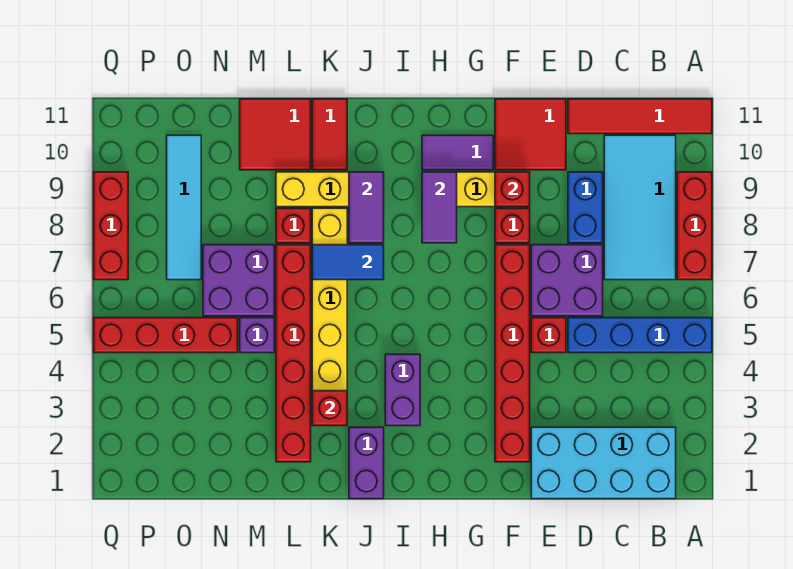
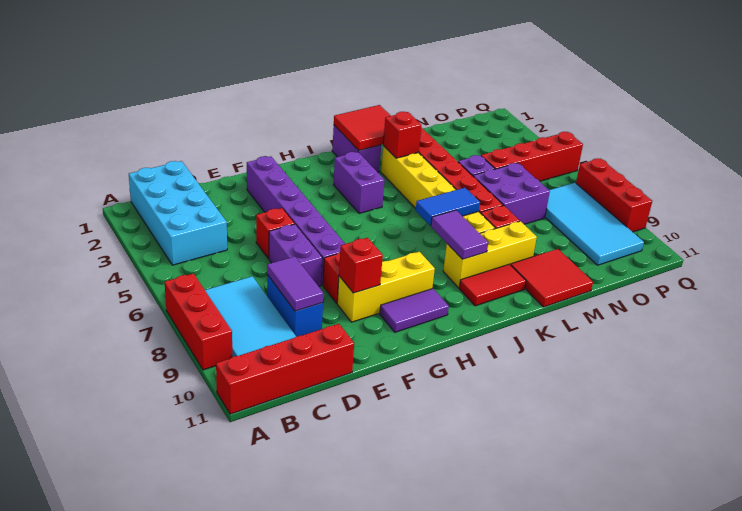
blue 1x4 brick [568,318,712,353] -> none
red 1x4 tile [568,99,712,134] -> red 1x4 brick [216,324,354,414]
cyan 2x4 brick [531,427,676,499] -> cyan 2x4 brick turned to [129,161,227,265]
purple 2x2 brick [531,245,603,316] -> purple 1x2 brick [269,224,322,286]
red 2x2 tile [495,99,566,170] -> red 2x2 tile moved to [334,105,391,150]
red 1x6 brick [495,245,530,462] -> purple 1x6 brick [247,156,345,285]
purple 1x2 tile [422,172,457,243] -> purple 1x2 tile moved to [267,256,323,311]
red 1x2 tile [312,99,347,170] -> red 1x2 tile turned to [459,264,526,306]
cyan 1x4 tile [167,135,201,280] -> cyan 2x4 tile [545,183,644,265]

